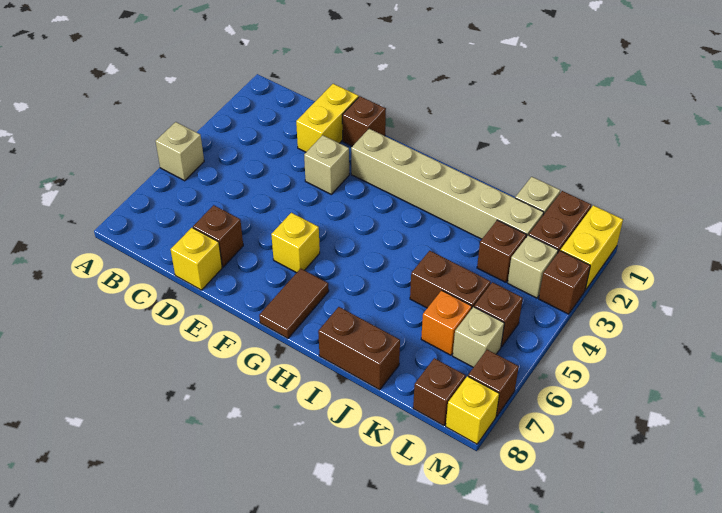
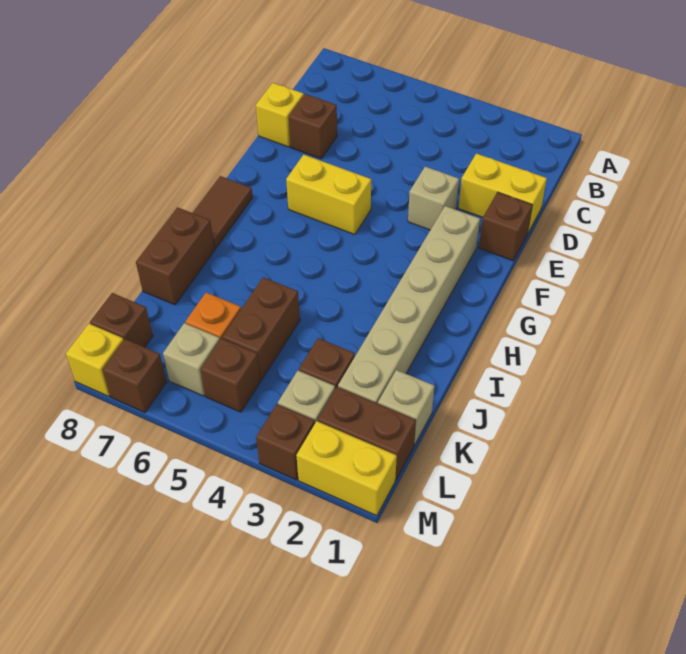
tan 1x1 brick [156,122,204,181] -> none
yellow 1x1 brick [271,213,320,273] -> yellow 1x2 brick [286,154,371,235]
brown 1x2 tile [259,268,329,338] -> brown 1x2 tile turned to [193,176,253,249]

